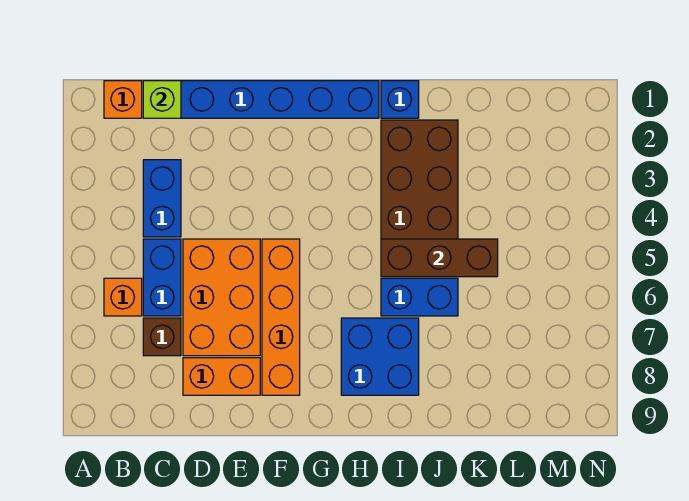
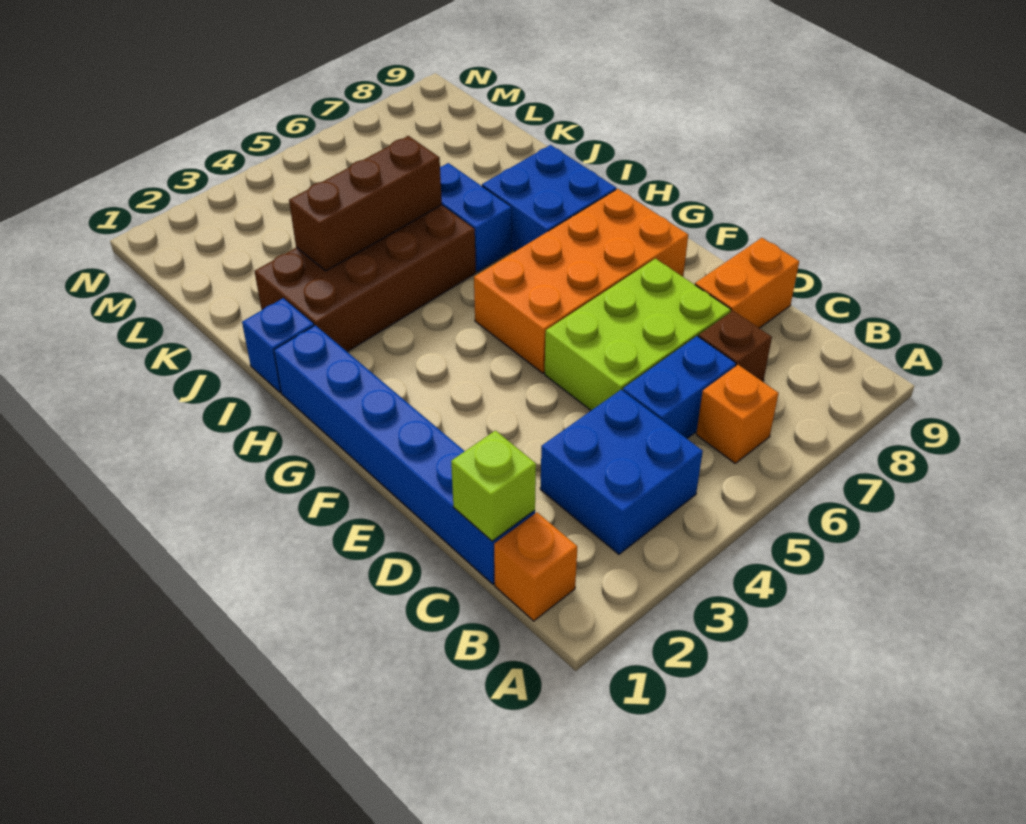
blue 1x2 brick [143,160,181,237] -> blue 2x2 brick [540,390,703,554]
orange 2x3 brick [183,239,260,356] -> lime 2x3 brick [545,259,731,410]
orange 1x2 brick [183,358,260,395] -> orange 1x2 brick turned to [695,238,799,328]
orange 1x4 brick [262,239,300,395] -> orange 2x4 brick [474,189,688,373]
brown 1x3 brick [381,239,498,277] -> brown 1x3 brick turned to [289,136,442,271]

